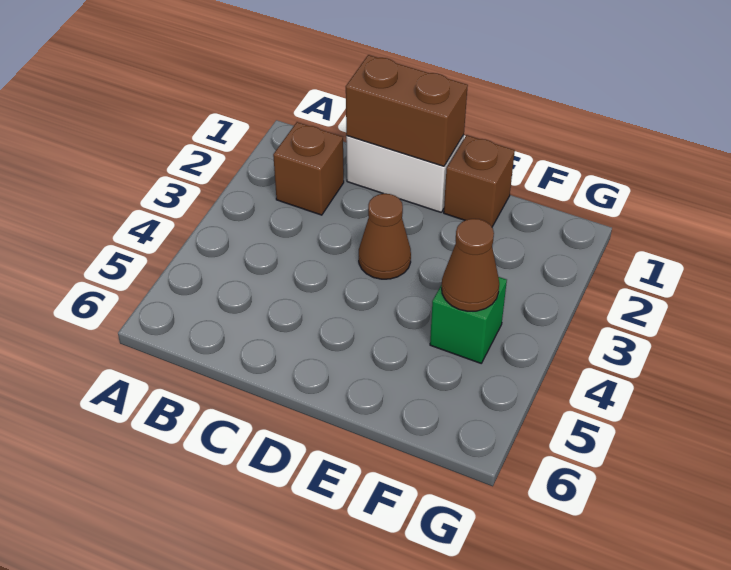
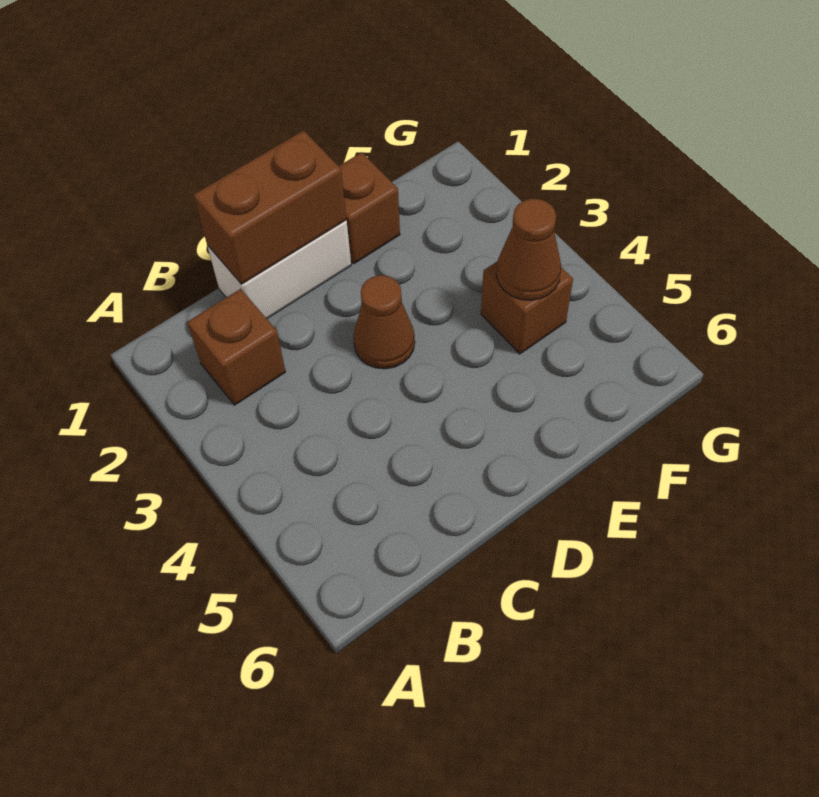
green 1x1 brick [430,277,507,363] -> brown 1x1 brick [481,261,573,354]

